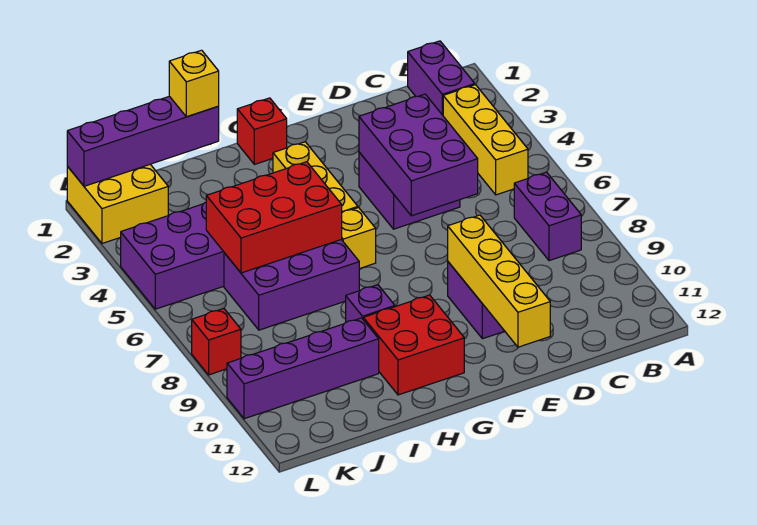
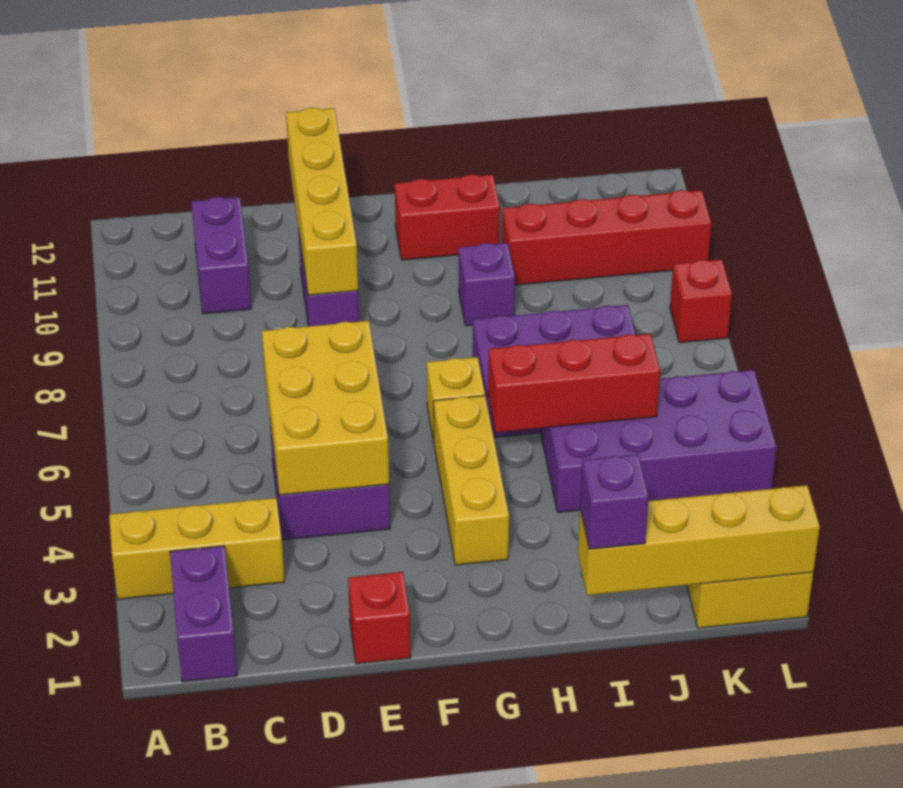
yellow 1x3 brick [443,85,528,195] -> yellow 1x3 brick turned to [109,498,285,599]
purple 1x2 brick [514,172,581,261] -> purple 1x2 brick moved to [191,197,251,314]
purple 2x3 brick [359,94,478,216] -> yellow 2x3 brick [262,321,389,495]
red 1x1 brick [237,98,287,164] -> red 1x1 brick moved to [348,572,411,664]
red 2x2 brick [363,295,464,395] -> red 1x2 brick [395,174,500,260]
red 2x3 brick [206,162,342,273] -> red 1x3 brick [488,334,660,432]
purple 1x4 brick [67,96,219,186] -> yellow 1x4 brick [578,485,820,595]
yellow 1x1 brick [169,50,219,117] -> purple 1x1 brick [580,454,649,549]
purple 1x4 brick [227,318,379,419] -> red 1x4 brick [502,190,711,285]

